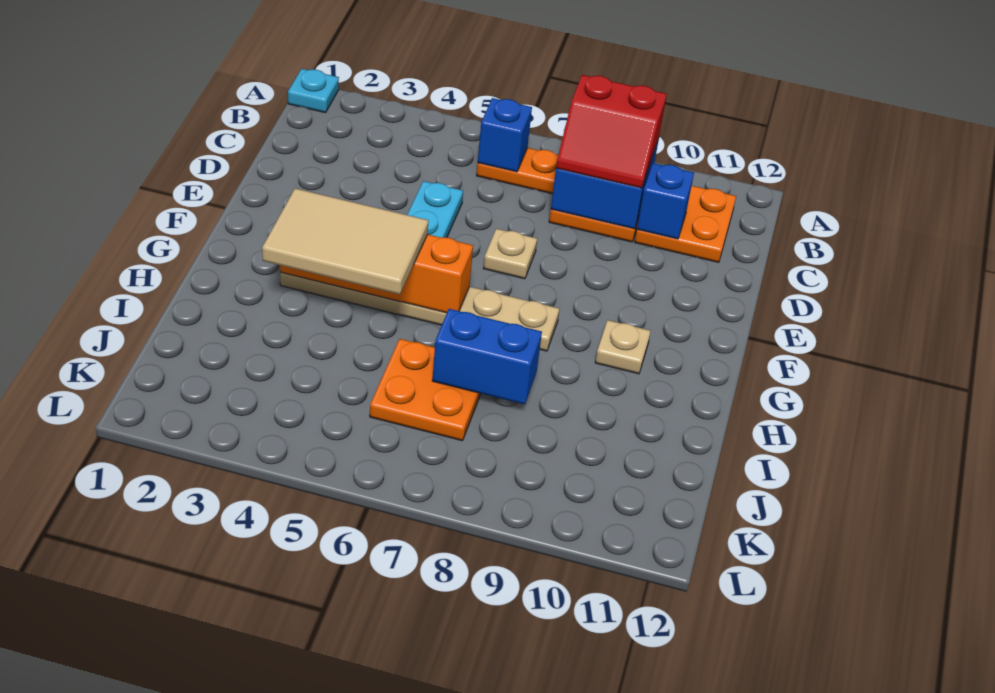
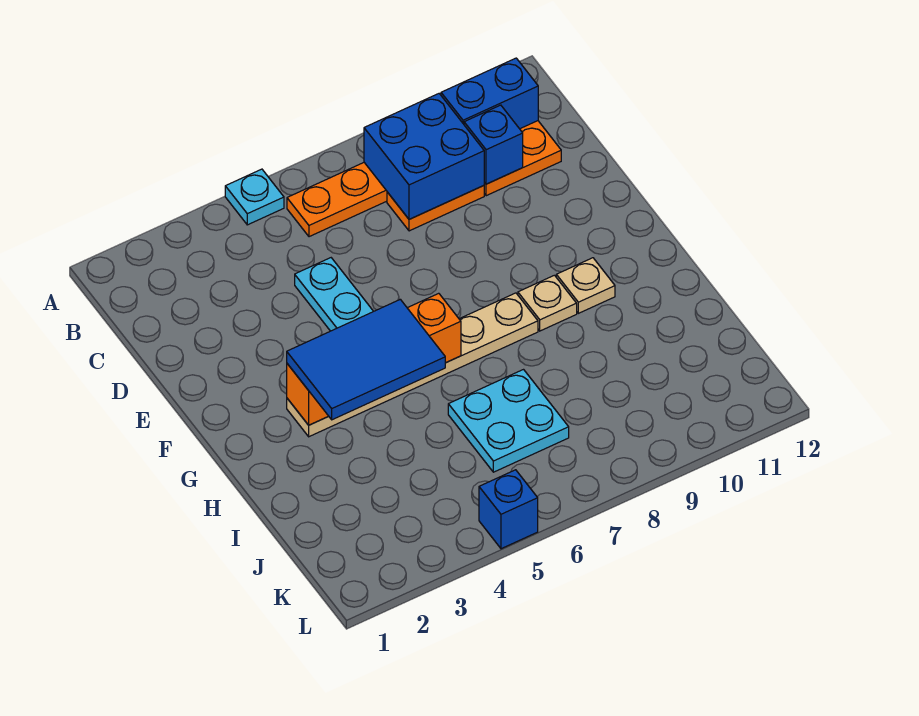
cyan 1x1 plate [288,69,339,113] -> cyan 1x1 plate moved to [225,169,284,225]
blue 1x1 brick [478,98,532,172] -> blue 1x1 brick moved to [479,470,538,549]
red 2x2 slope [556,75,667,188] -> none
tan 1x1 plate [483,229,537,279] -> tan 1x1 plate moved to [518,275,577,331]
tan 2x3 tile [262,188,429,294] -> blue 2x3 tile [287,299,445,420]
orange 2x2 plate [370,339,481,441] -> cyan 2x2 plate [448,370,569,472]
blue 1x2 brick [432,309,542,404] -> blue 1x2 brick moved to [441,58,538,129]

